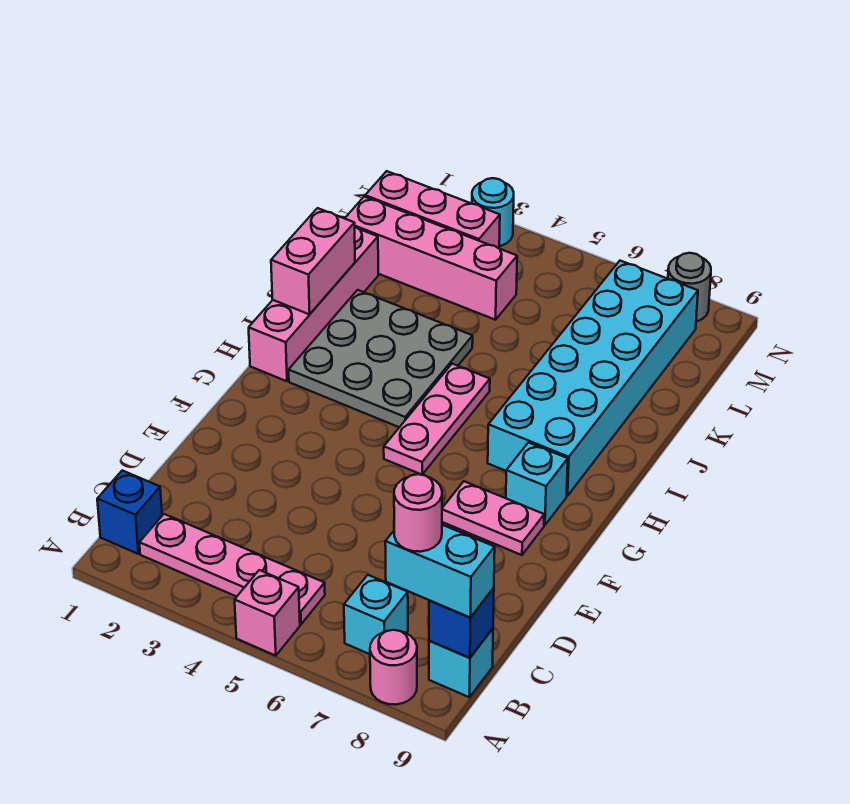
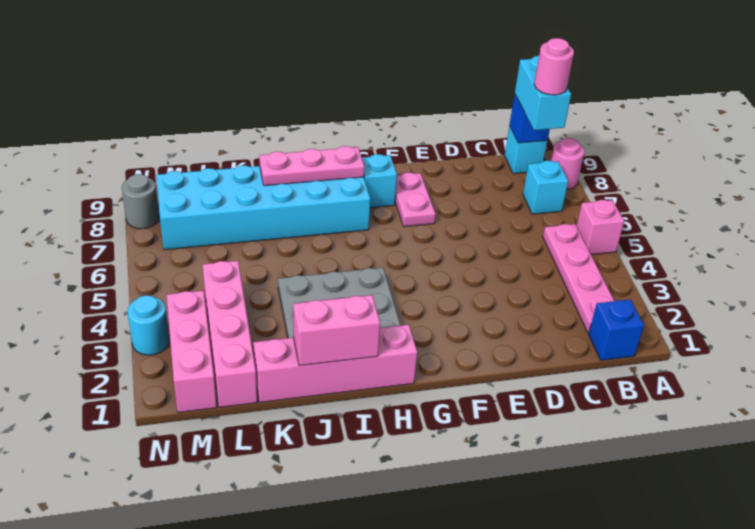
pink 1x3 plate [384,364,490,475] -> pink 1x3 plate moved to [259,146,364,186]

